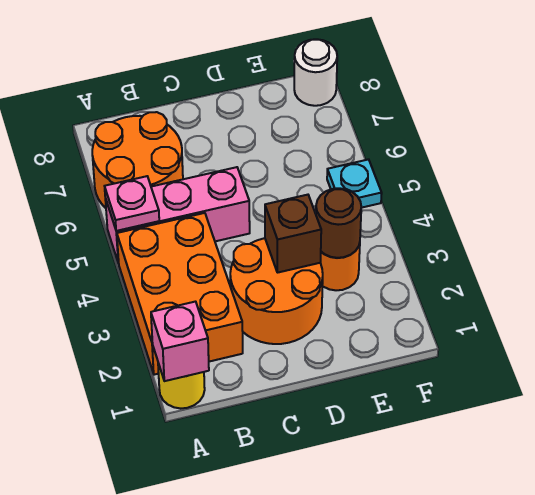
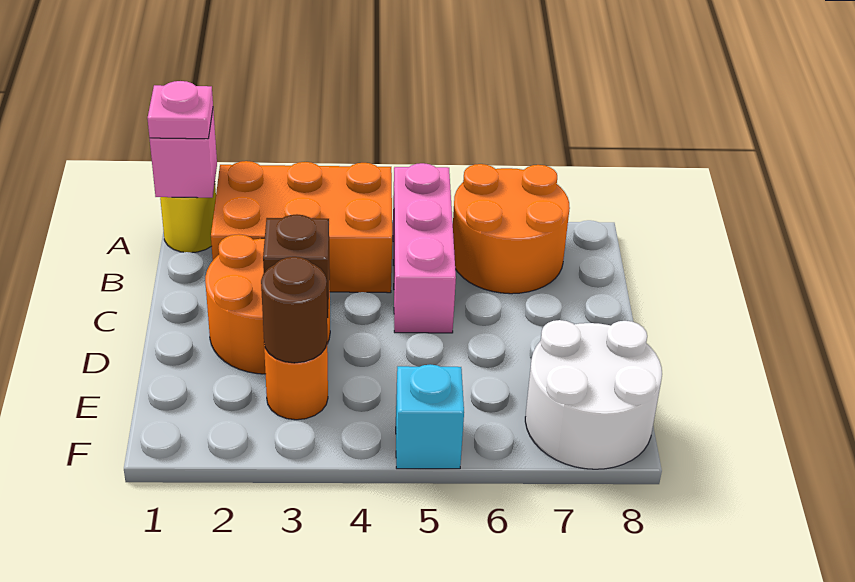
pink 1x1 plate [105,176,159,231] -> pink 1x1 plate moved to [147,81,213,139]
cyan 1x1 plate [327,159,382,208] -> cyan 1x1 brick [396,364,464,469]
white 1x1 round brick [294,39,337,106] -> white 2x2 round brick [525,320,662,469]

